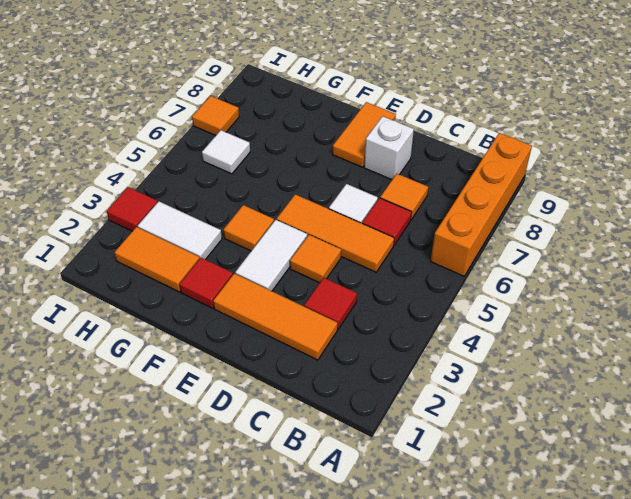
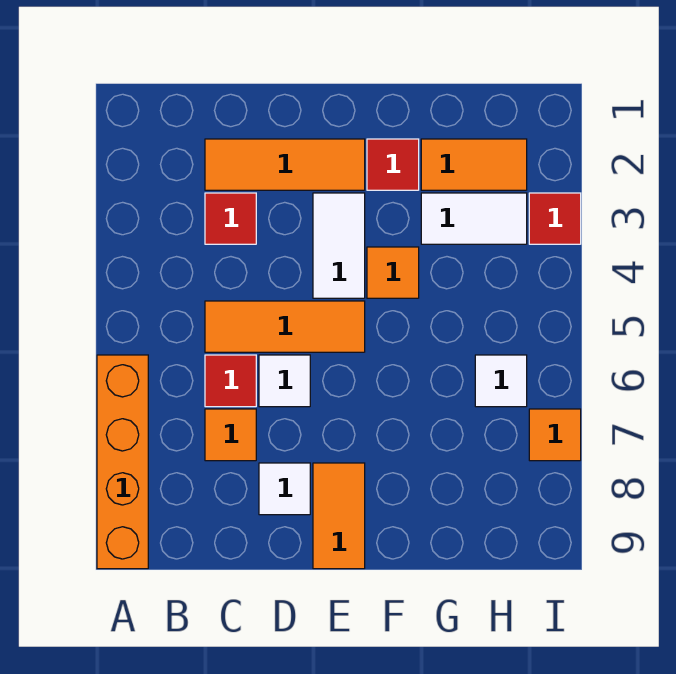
orange 1x1 tile [290,235,341,283] -> none
white 1x1 brick [364,116,414,180] -> white 1x1 tile [259,463,310,515]

